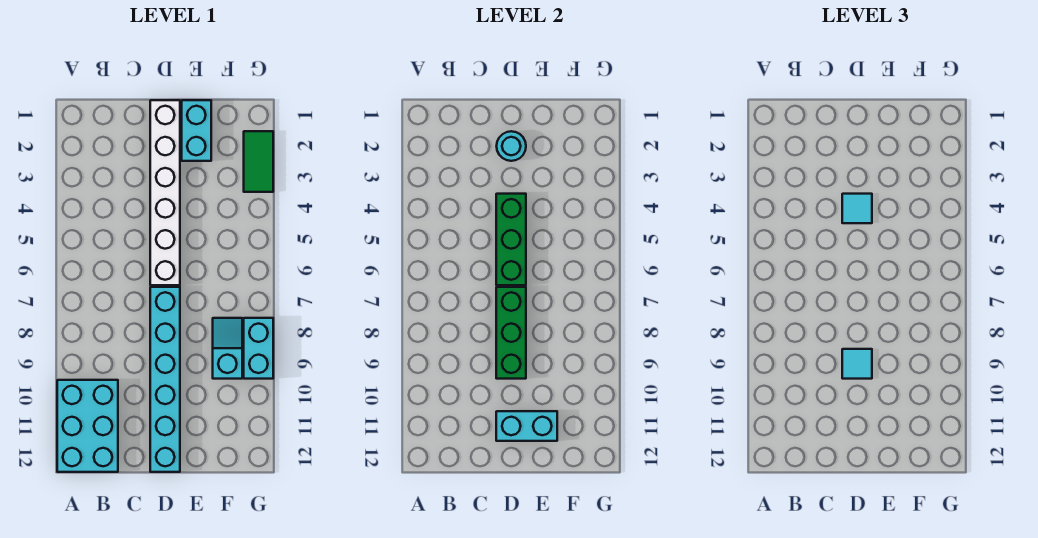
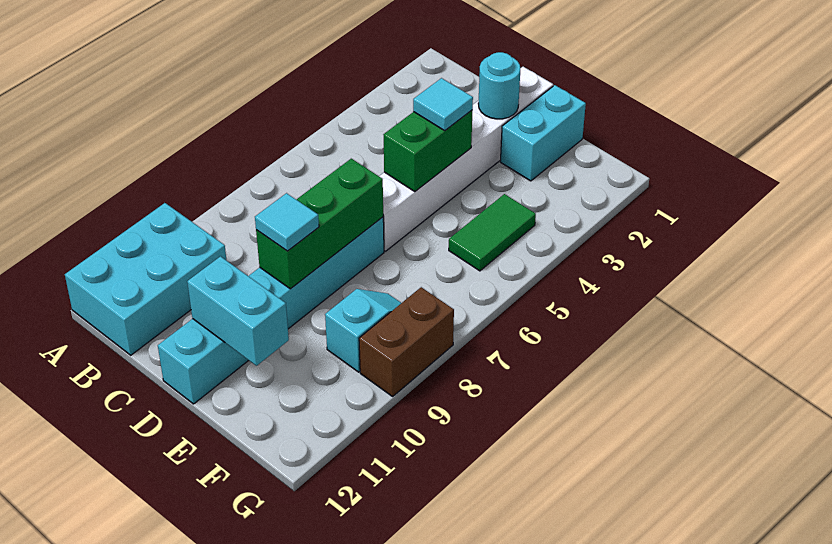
green 1x3 brick [496,194,526,285] -> green 1x2 brick [384,110,472,191]
green 1x2 tile [244,131,273,192] -> green 1x2 tile moved to [449,194,536,271]
cyan 1x2 brick [244,318,273,379] -> brown 1x2 brick [359,287,454,396]

